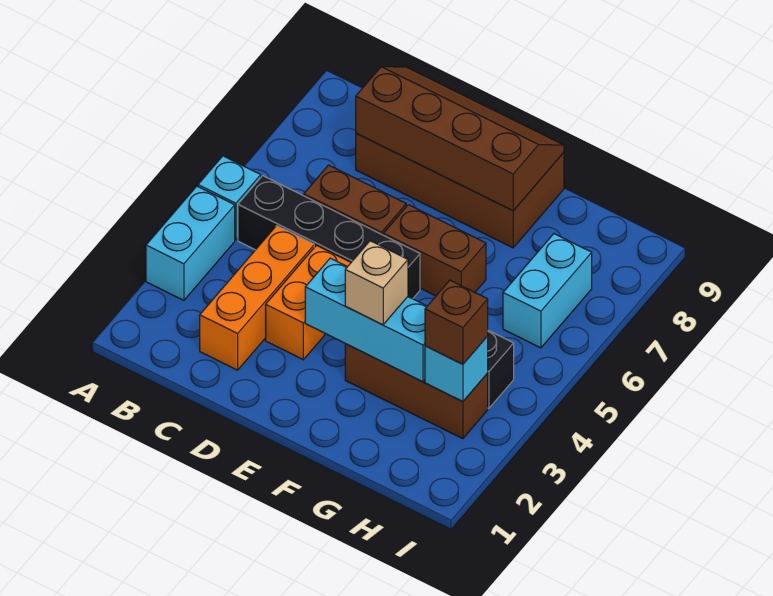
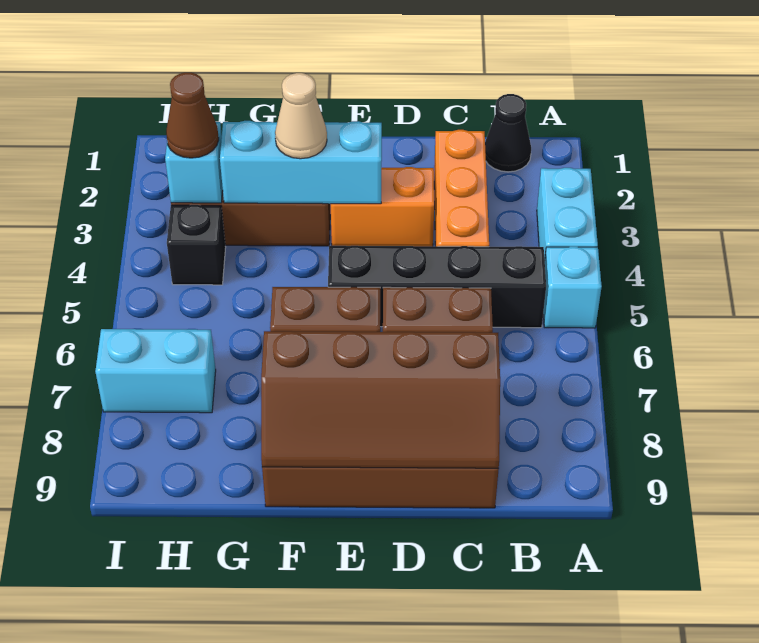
none -> black 1x1 cone [485,94,531,172]
orange 1x2 brick [266,245,351,360] -> orange 1x2 brick turned to [331,167,434,246]
tan 1x1 brick [345,241,408,325] -> tan 1x1 cone [275,73,327,159]
brown 1x1 brick [425,280,488,364] -> brown 1x1 cone [166,73,219,158]
cyan 1x2 brick [503,234,592,348] -> cyan 1x2 brick turned to [95,329,216,413]

